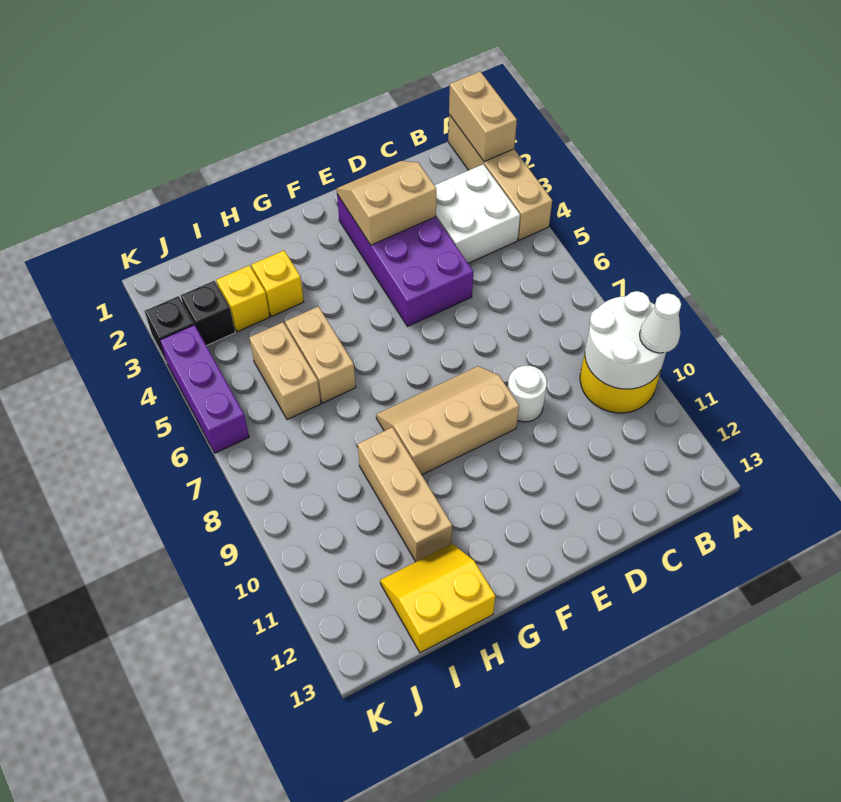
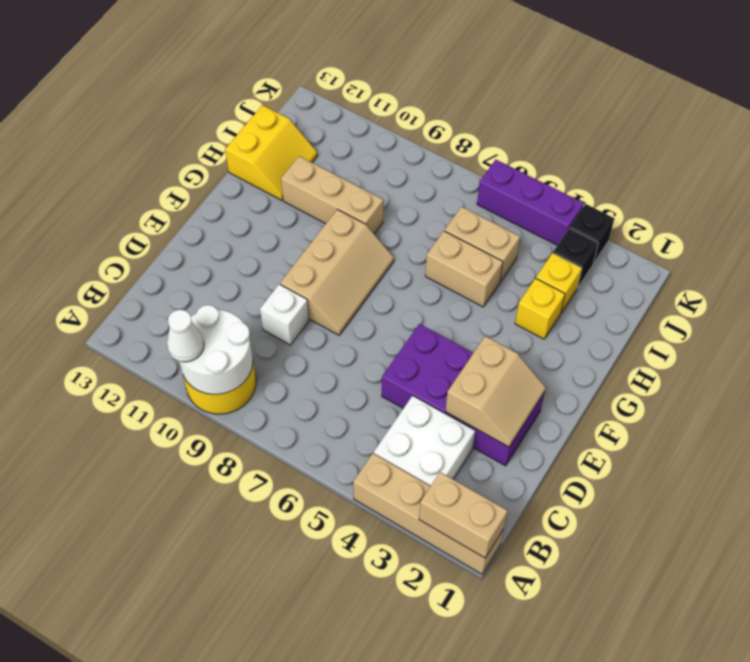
white 1x1 round brick [508,366,547,422] -> white 1x1 brick [260,284,309,345]

